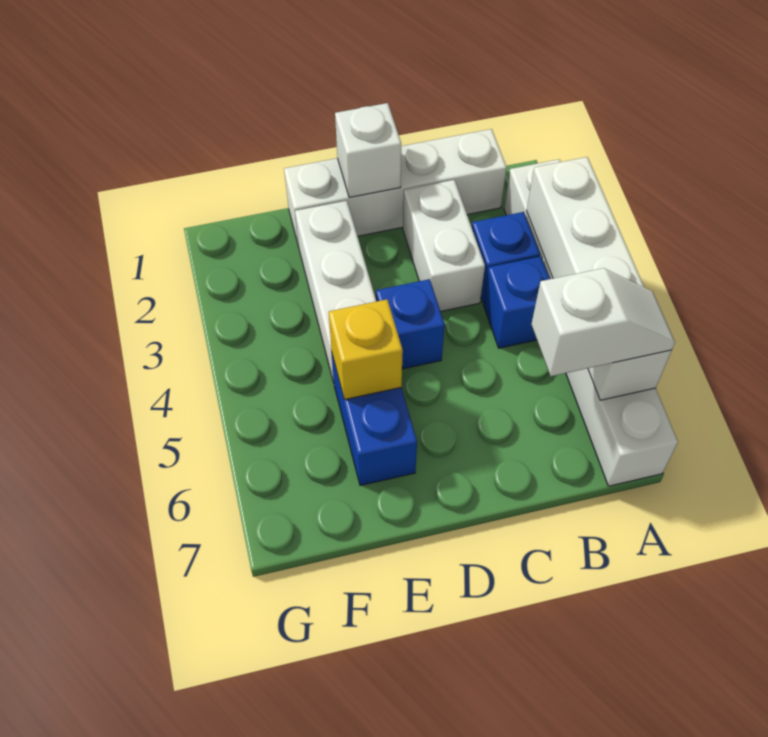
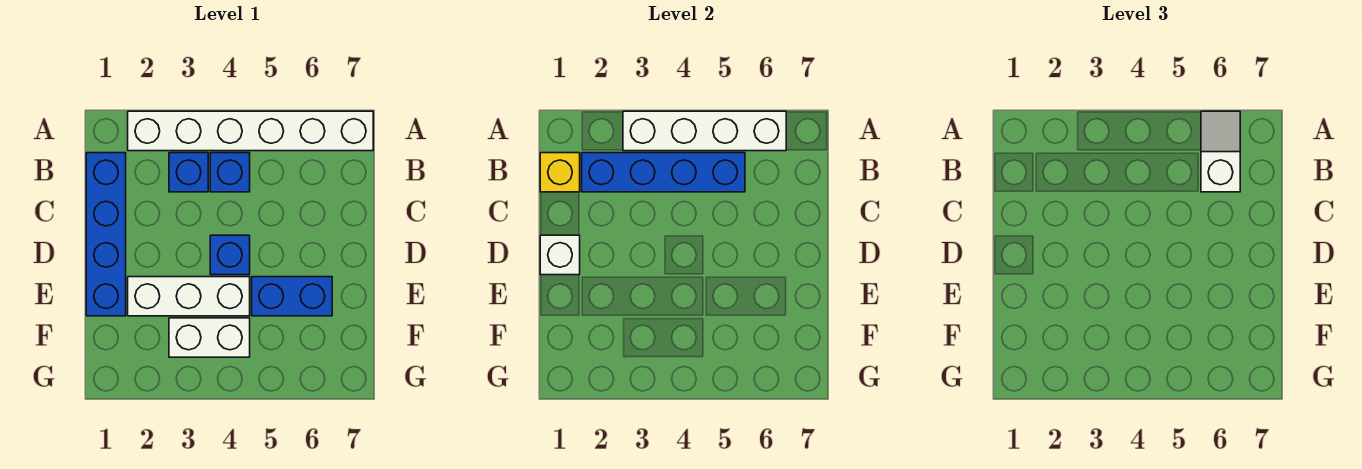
white 1x4 brick [284,129,507,247] -> blue 1x4 brick [86,153,126,316]
none -> blue 1x4 brick [582,153,745,192]
white 1x2 brick [403,180,485,311] -> white 1x2 brick moved to [169,318,250,357]
yellow 1x1 brick [329,299,403,400] -> yellow 1x1 brick moved to [540,153,580,192]

